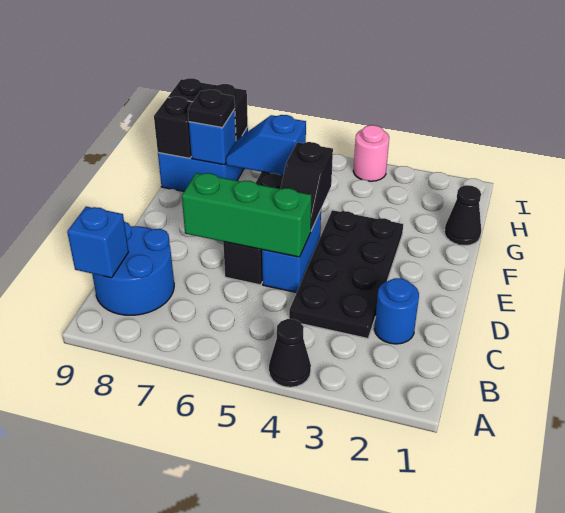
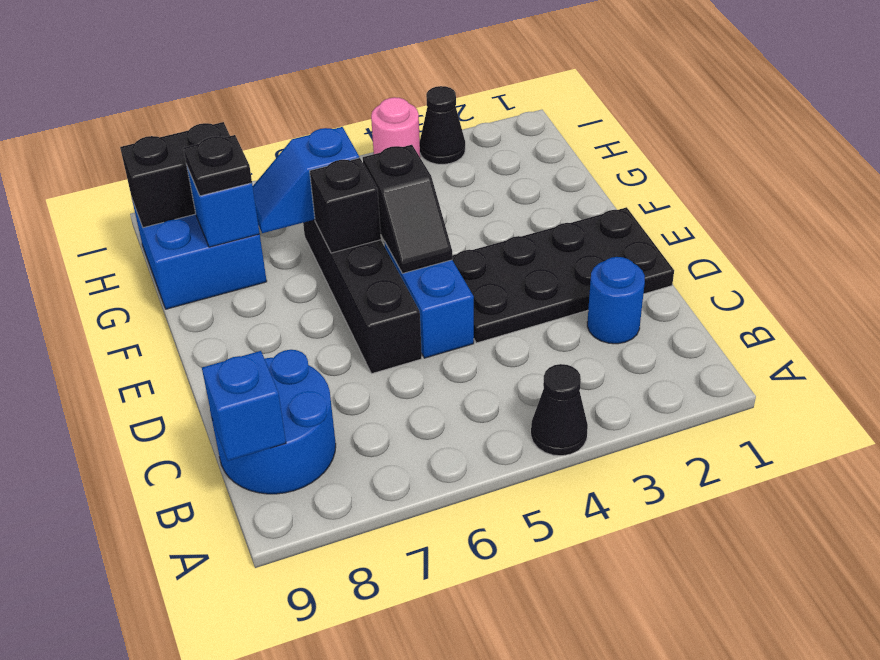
black 2x4 plate [289,210,403,338] -> black 2x4 plate turned to [452,207,674,343]
green 1x3 brick [182,173,312,257] -> none
black 1x1 cone [445,185,481,246] -> black 1x1 cone moved to [420,86,465,164]
black 1x1 brick [154,97,192,158] -> black 1x1 brick moved to [310,158,381,253]

